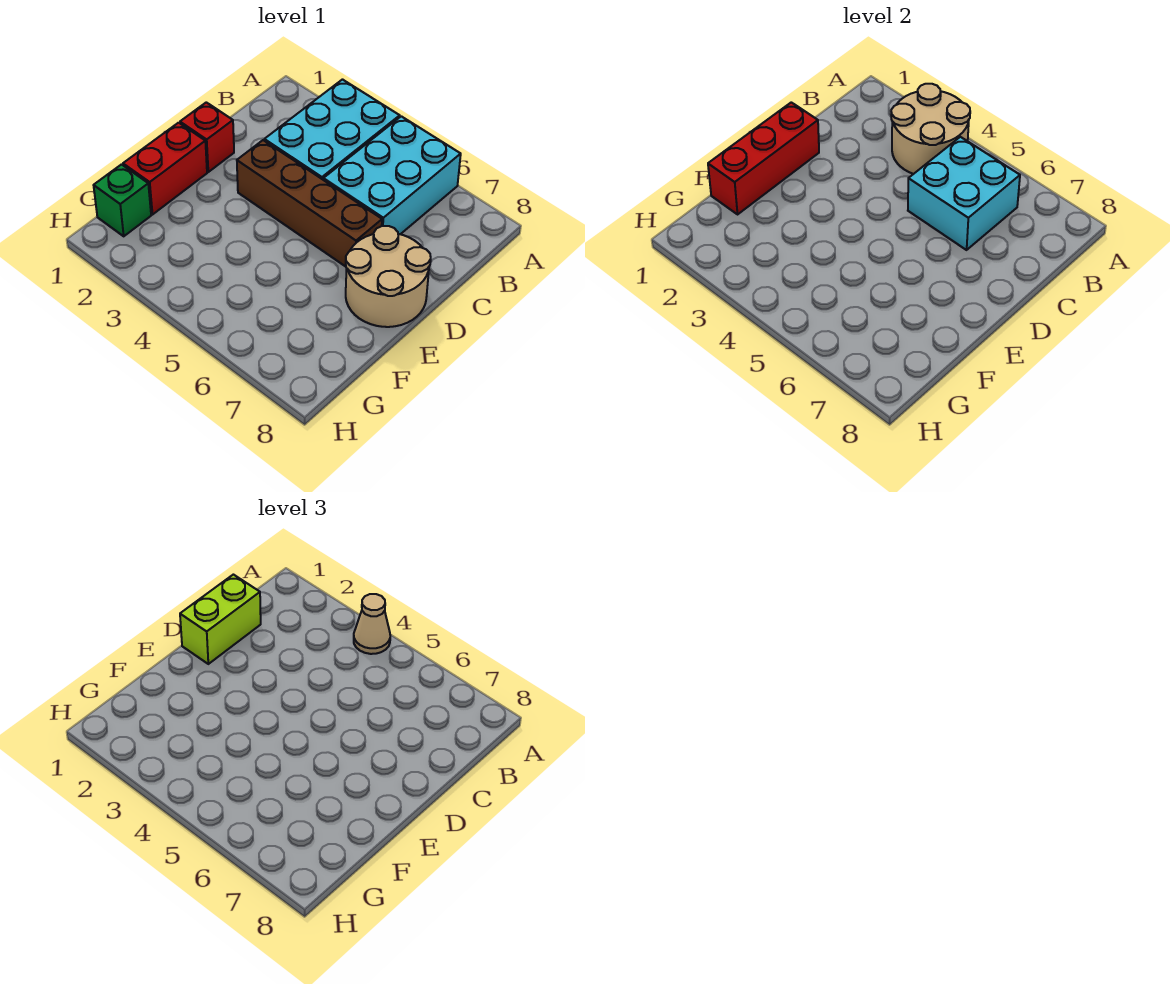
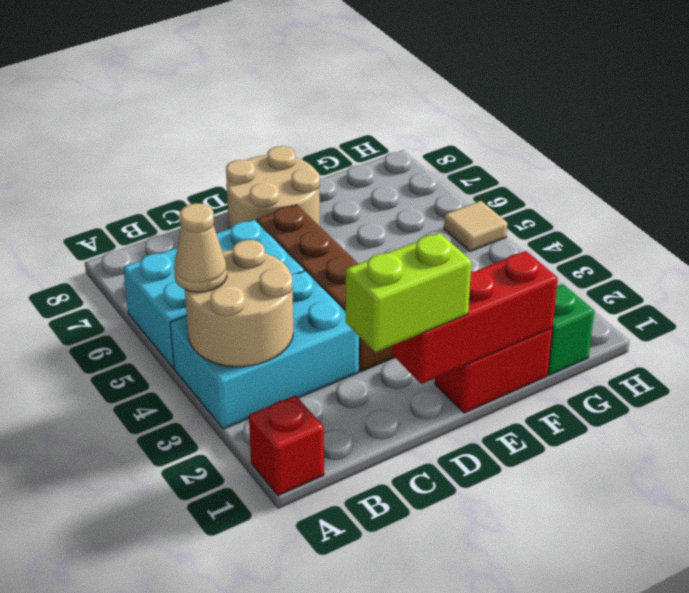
cyan 2x2 brick [908,137,1020,250] -> none
red 1x1 brick [180,102,234,172] -> red 1x1 brick moved to [249,395,324,496]
none -> tan 1x1 tile [444,201,507,251]

